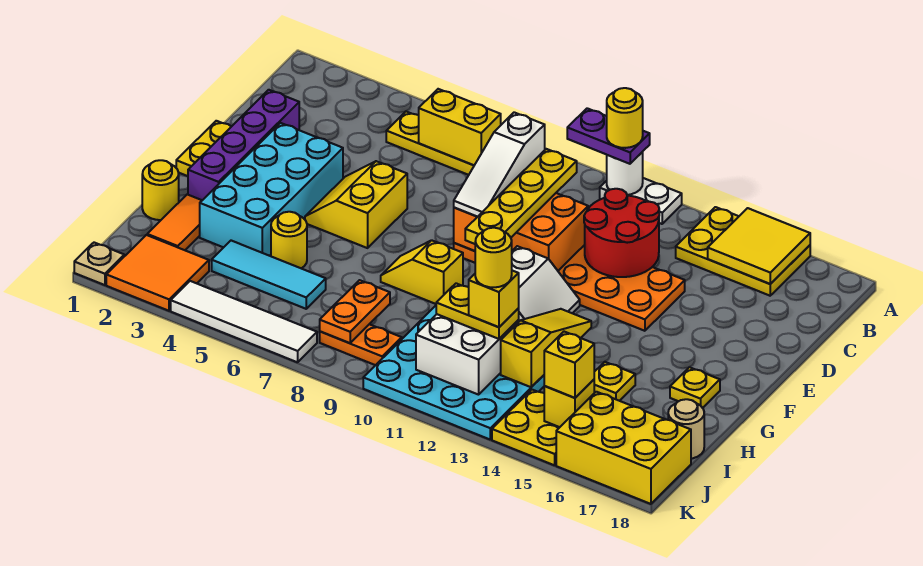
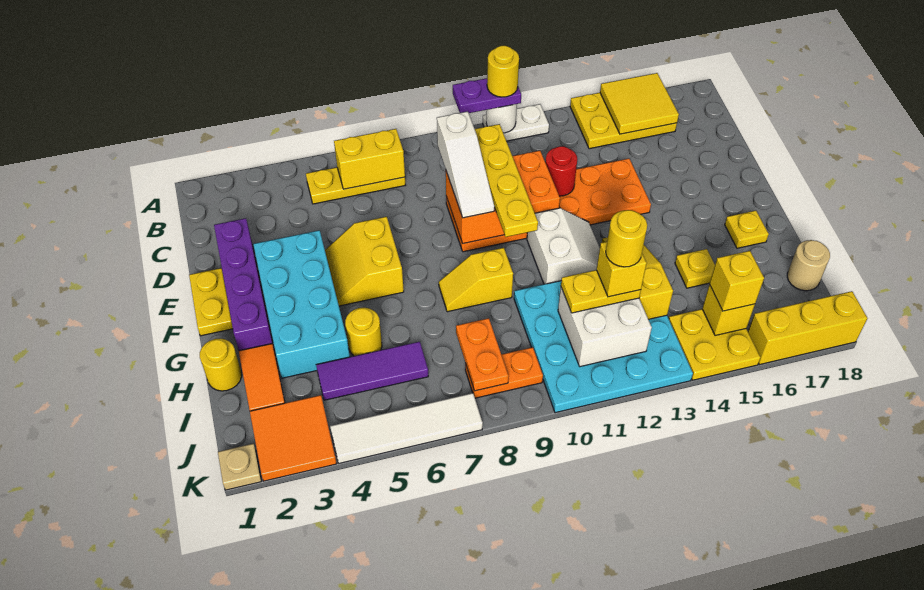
red 2x2 round brick [584,189,659,277] -> red 1x1 round brick [545,146,577,196]
cyan 1x3 tile [212,241,326,309] -> purple 1x3 tile [316,342,428,400]
yellow 2x3 brick [556,392,691,504] -> yellow 1x3 brick [748,291,867,364]

